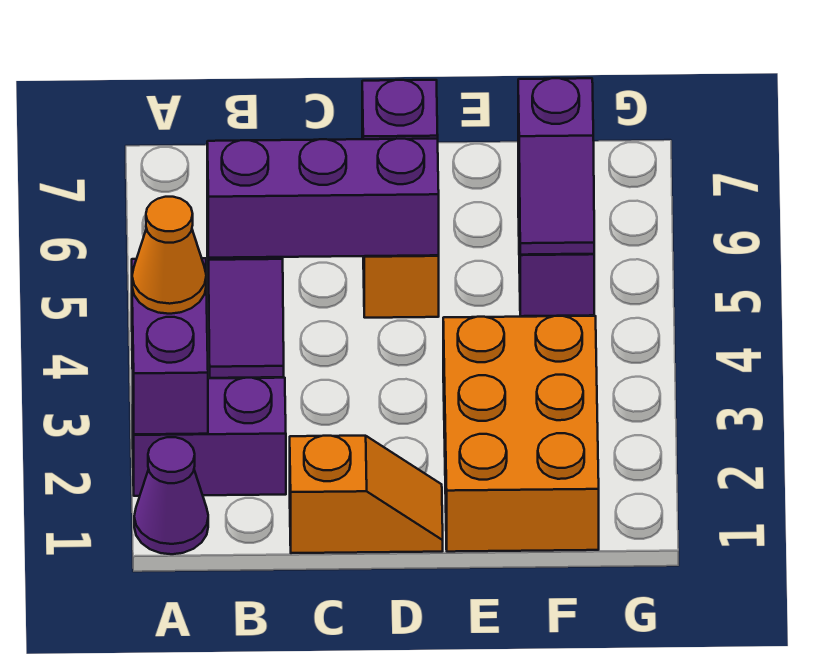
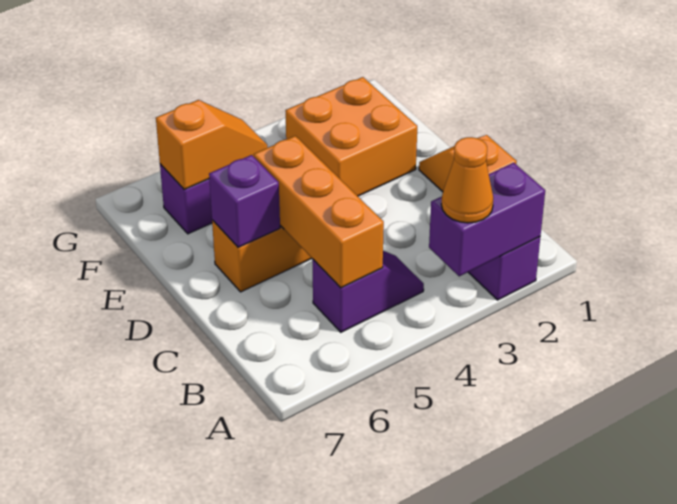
purple 1x1 cone [134,437,208,554] -> none
purple 1x3 brick [207,139,439,258] -> orange 1x3 brick [254,136,384,288]
orange 2x3 brick [443,316,599,552] -> orange 2x2 brick [285,77,417,196]
purple 1x2 slope [518,78,594,255] -> orange 1x2 slope [156,100,267,189]

